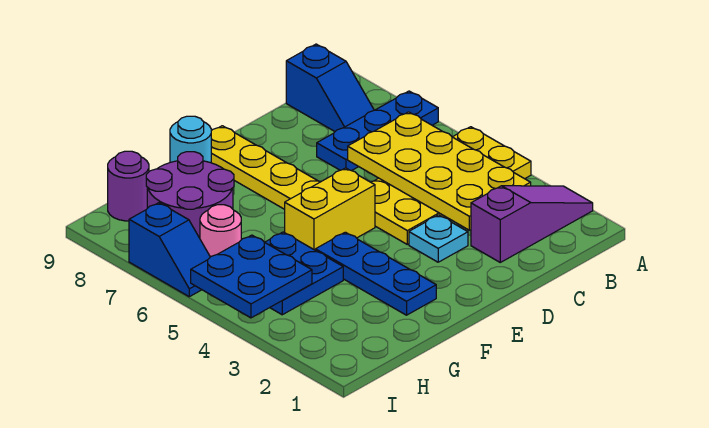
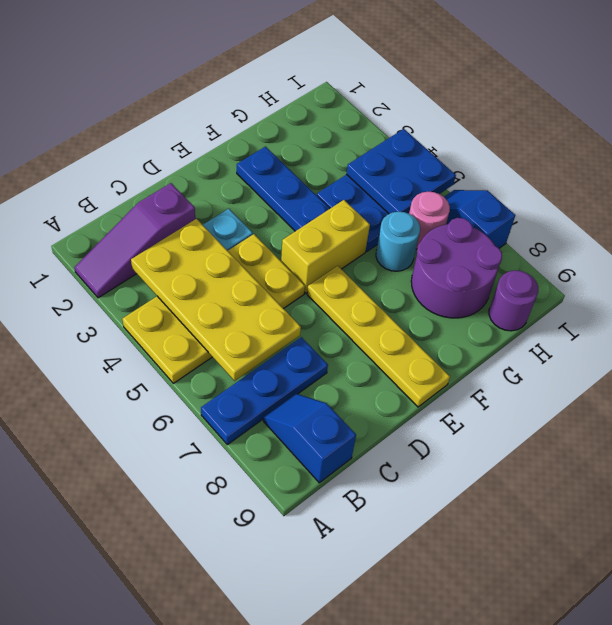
cyan 1x1 round brick [170,116,211,163] -> cyan 1x1 round brick moved to [376,212,420,271]

